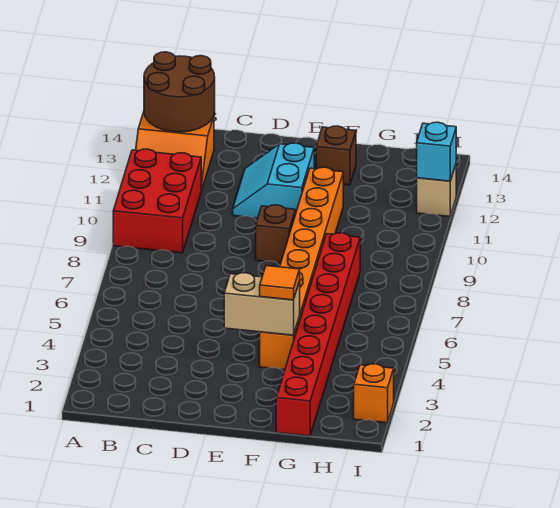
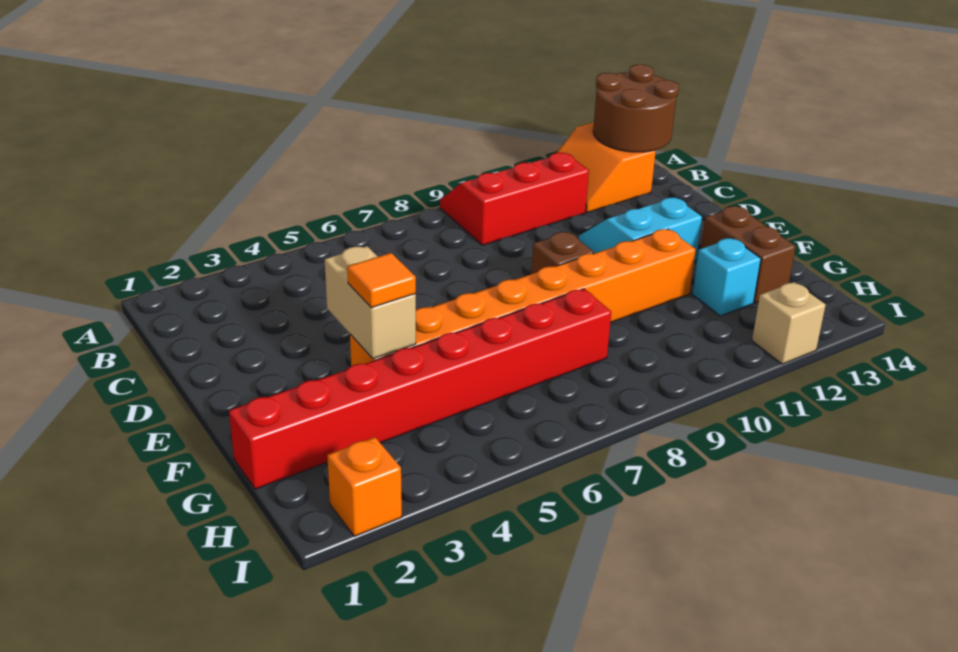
red 2x3 brick [113,149,201,253] -> red 2x3 slope [440,153,589,245]
brown 1x1 brick [316,126,356,185] -> brown 1x2 brick [701,206,796,303]
cyan 1x1 brick [417,122,456,181] -> cyan 1x1 brick moved to [693,238,761,316]

